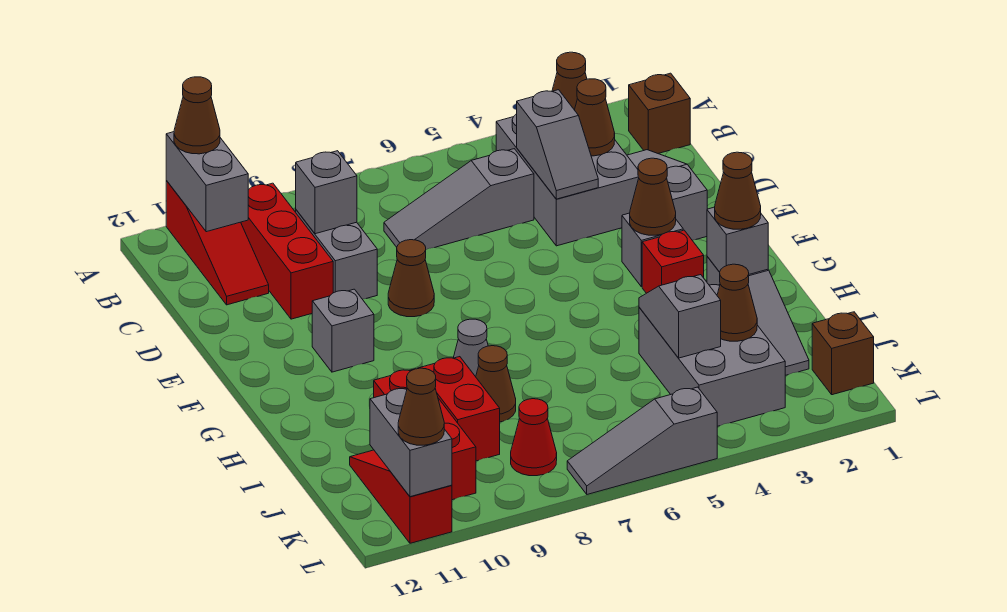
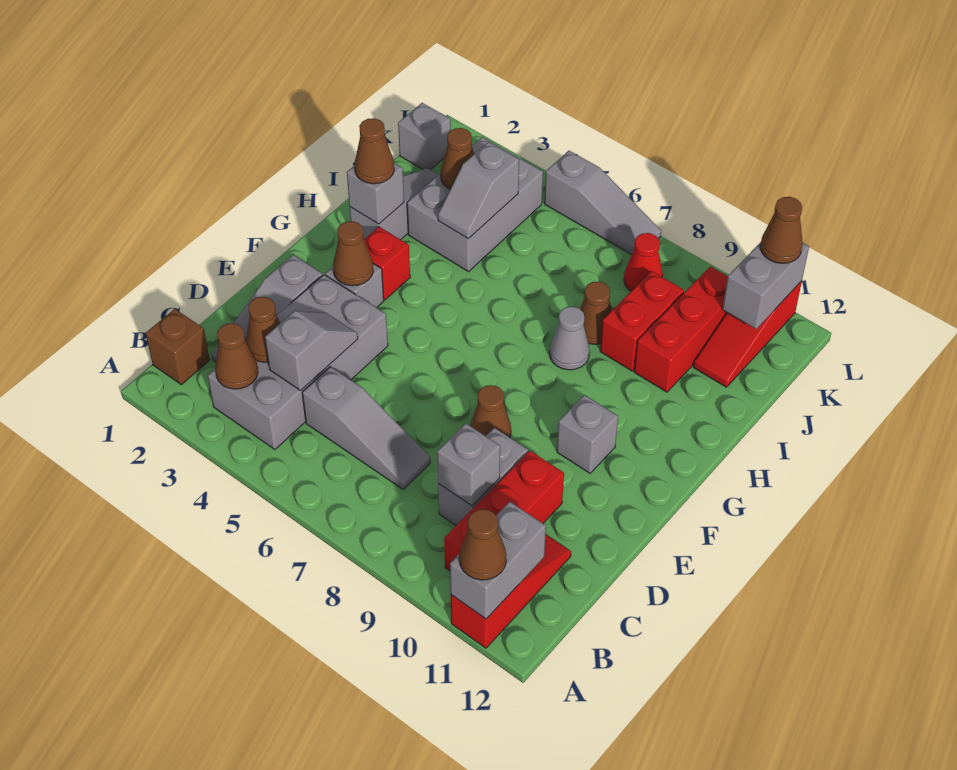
grey 2x3 brick [496,114,639,246] -> grey 2x4 brick [208,275,388,449]
brown 1x1 brick [812,312,874,395] -> grey 1x1 brick [398,103,451,170]

